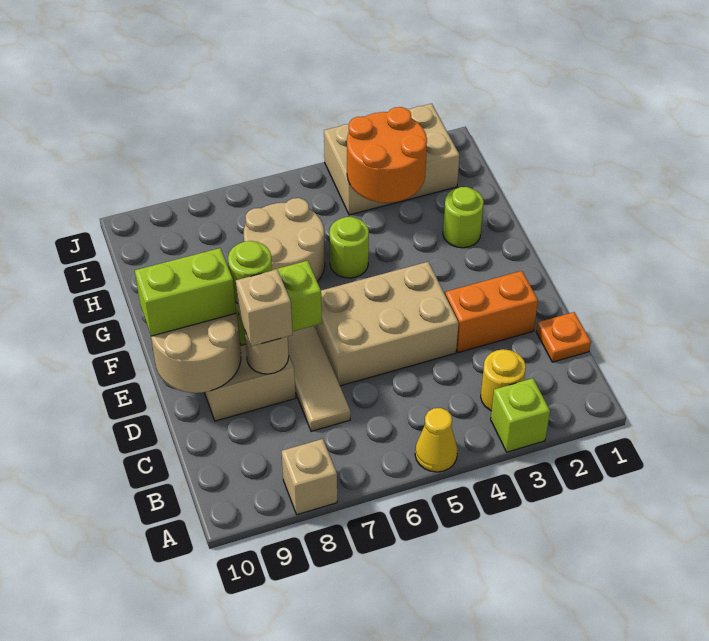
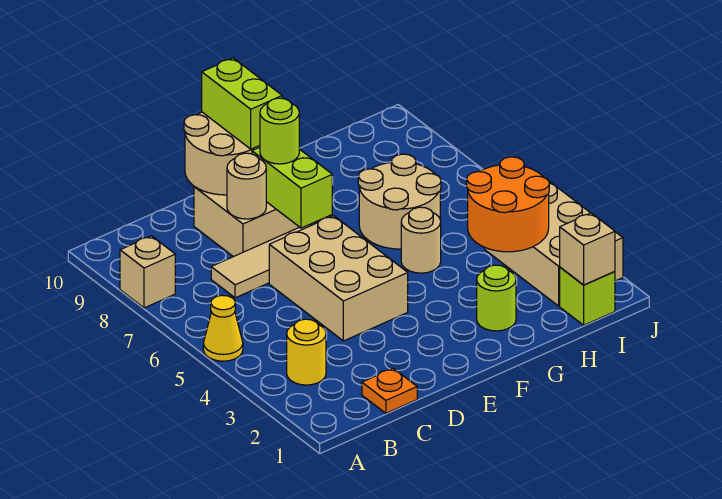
lime 1x1 brick [491,378,550,452] -> lime 1x1 brick moved to [560,267,615,325]
orange 1x2 brick [445,271,538,353] -> none
tan 1x1 brick [236,269,292,346] -> tan 1x1 brick moved to [560,213,615,285]
lime 1x1 round brick [329,217,369,278] -> tan 1x1 round brick [401,207,441,273]

